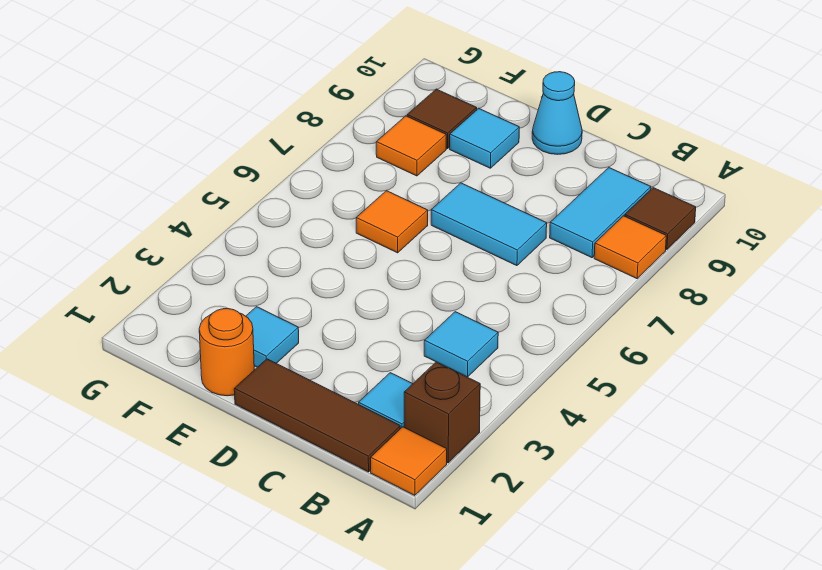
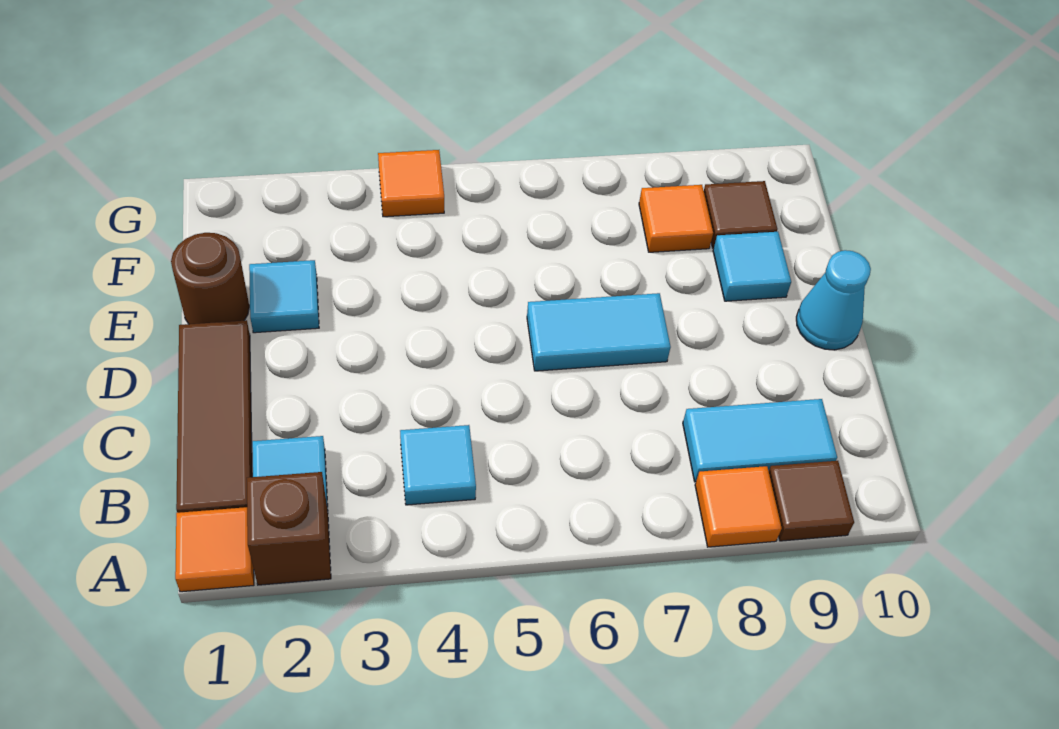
cyan 1x2 tile [431,183,547,266] -> cyan 1x2 tile turned to [527,293,671,371]
orange 1x1 round brick [199,309,254,396] -> brown 1x1 round brick [171,233,249,324]
orange 1x1 tile [356,191,428,253] -> orange 1x1 tile moved to [378,150,444,217]

